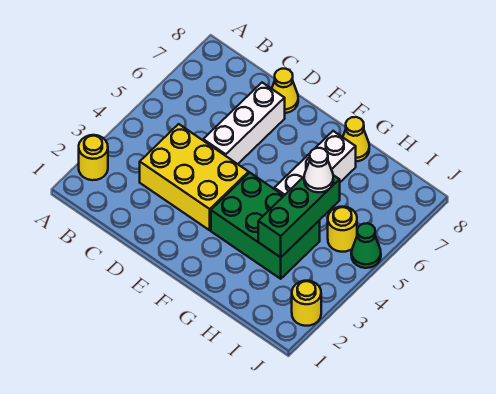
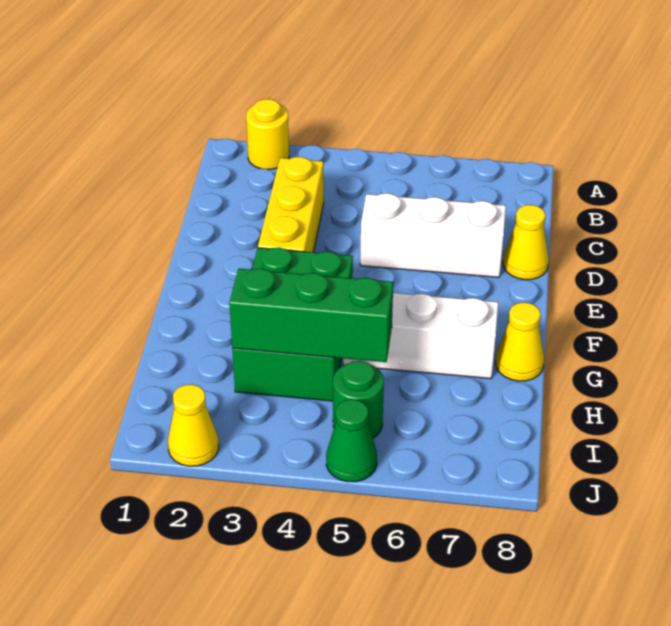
yellow 2x3 brick [140,124,249,230] -> yellow 1x3 brick [258,157,324,252]
white 1x1 cone [304,148,333,192] -> none
yellow 1x1 round brick [328,207,357,252] -> green 1x1 round brick [333,361,384,438]
yellow 1x1 round brick [292,281,321,326] -> yellow 1x1 cone [168,384,219,466]

